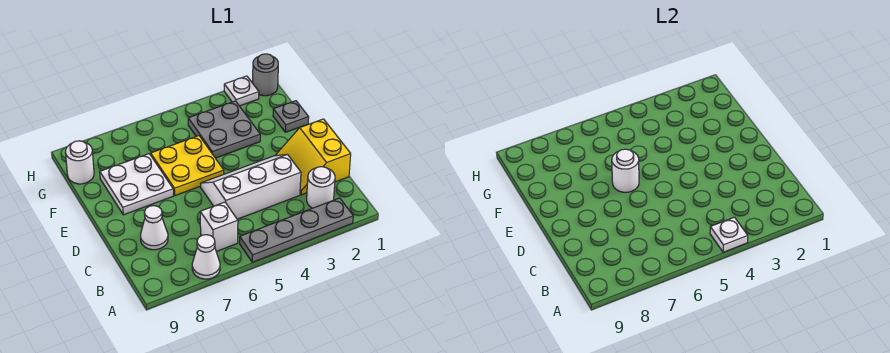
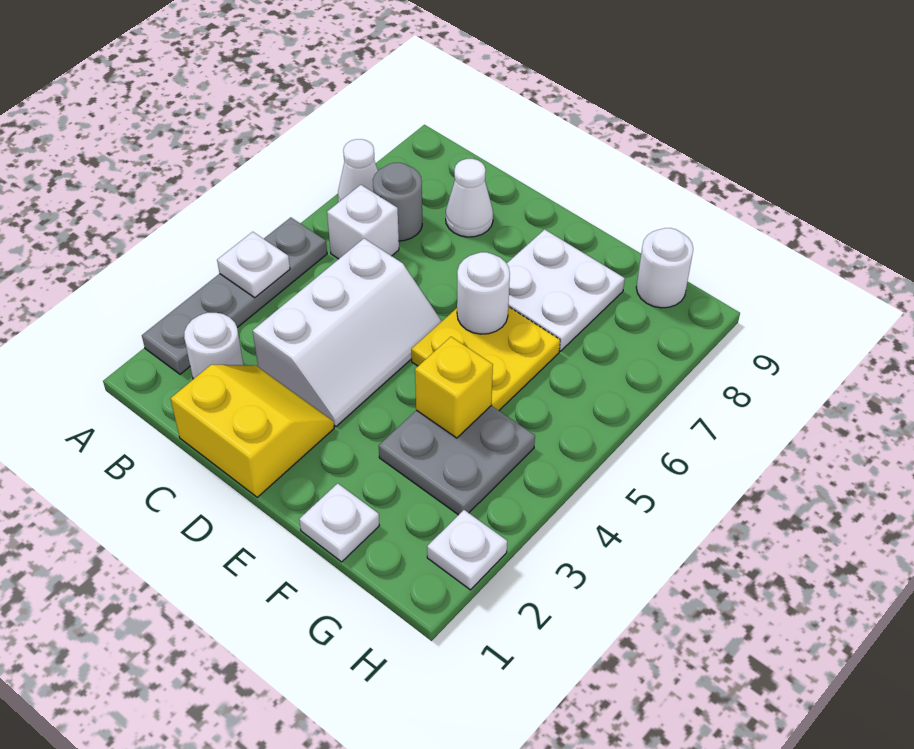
grey 1x1 plate [273,101,309,132] -> white 1x1 plate [299,483,379,562]
none -> yellow 1x1 brick [415,337,493,438]
grey 1x1 round brick [253,54,278,96] -> grey 1x1 round brick moved to [373,163,422,241]

